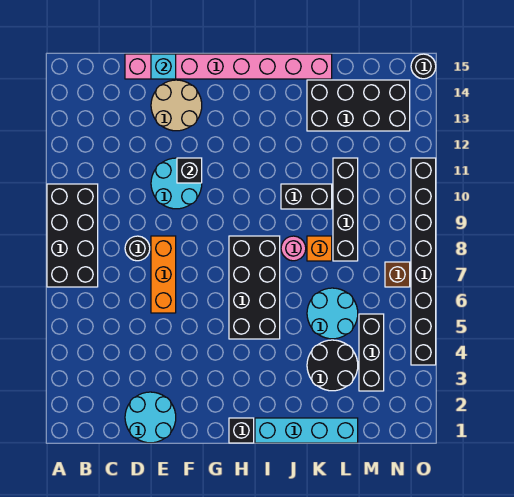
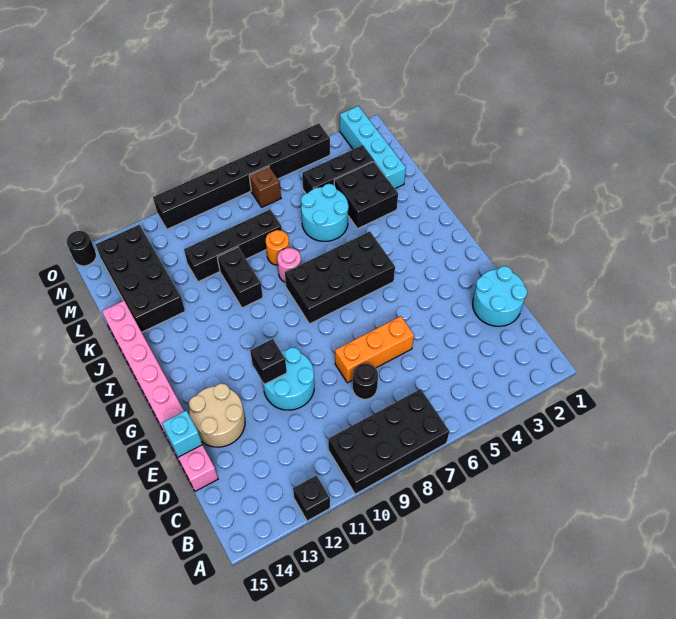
black 1x1 brick [229,418,254,443] -> black 1x1 brick moved to [293,475,330,521]
cyan 1x4 brick [255,418,358,443] -> cyan 1x4 brick moved to [340,106,406,188]
black 2x2 round brick [307,340,358,391] -> black 2x2 brick [334,162,398,229]
orange 1x1 brick [307,236,332,261] -> orange 1x1 round brick [266,230,290,265]

